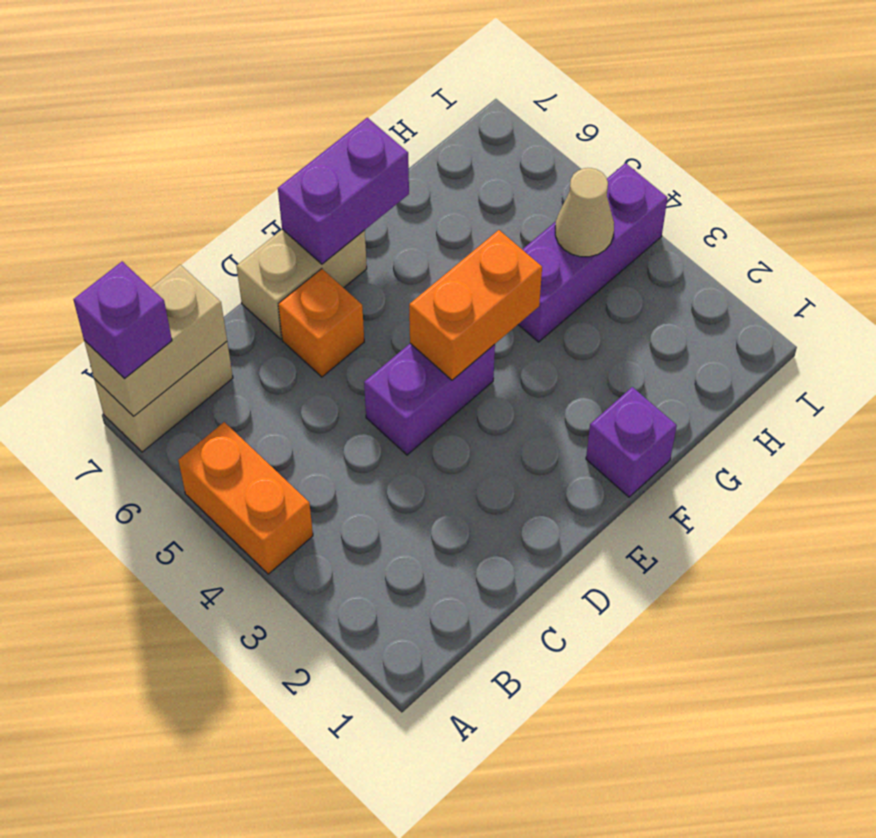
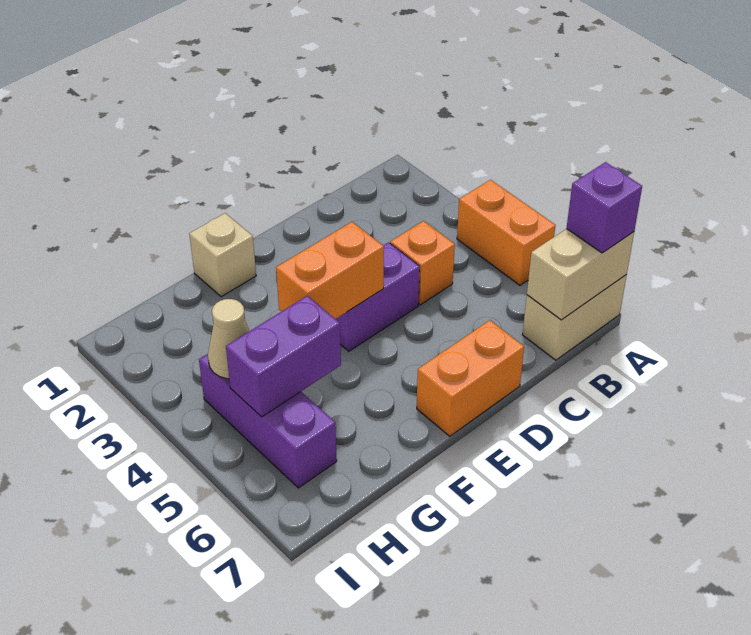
orange 1x1 brick [278,269,364,377] -> orange 1x1 brick moved to [390,221,455,305]
tan 1x2 brick [236,229,367,339] -> orange 1x2 brick [417,320,524,436]
purple 1x2 brick [278,118,409,264] -> purple 1x2 brick moved to [226,296,341,417]
purple 1x1 brick [586,387,677,497] -> tan 1x1 brick [189,213,256,297]
purple 1x3 brick [518,163,667,342] -> purple 1x3 brick turned to [199,354,337,488]

